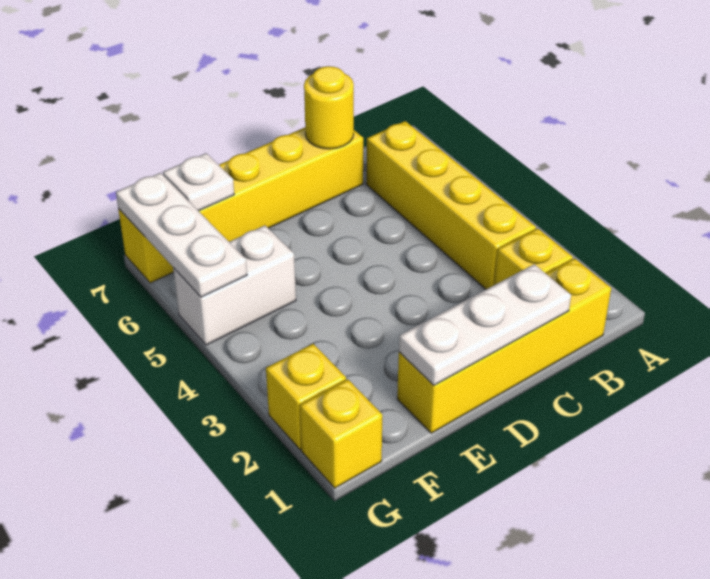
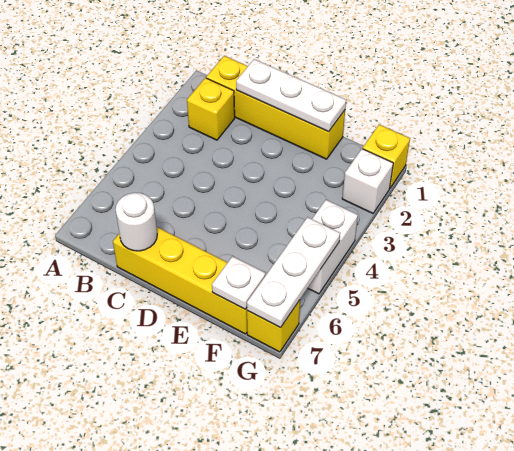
yellow 1x4 brick [366,121,536,289] -> none
yellow 1x1 round brick [304,66,354,149] -> white 1x1 round brick [115,193,157,251]
white 1x2 brick [173,225,296,345] -> white 1x2 brick turned to [308,200,358,294]
yellow 1x1 brick [266,344,346,450] -> white 1x1 brick [342,149,393,213]

